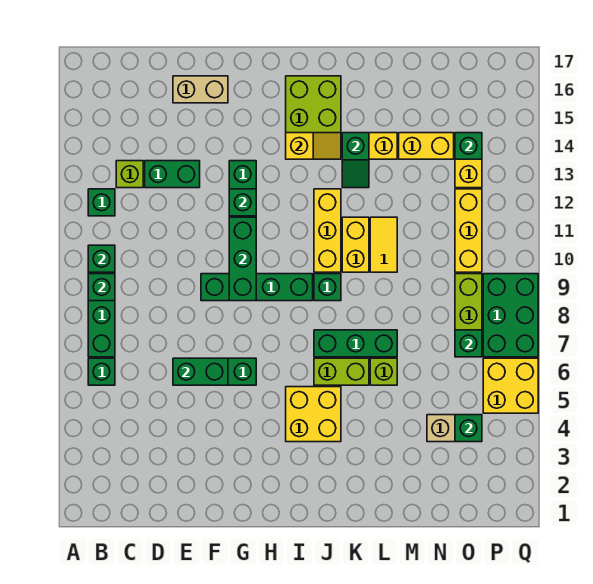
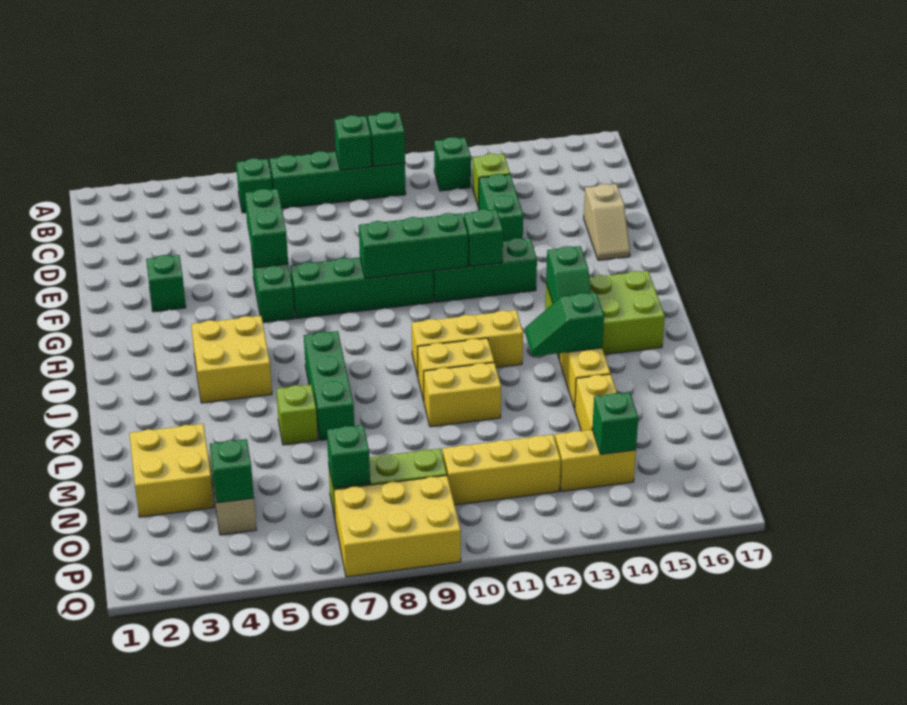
tan 1x2 brick [173,76,228,103] -> tan 1x2 slope [584,184,630,260]
green 1x4 brick [201,274,313,301] -> green 1x4 brick turned to [290,257,433,318]
yellow 1x2 slope [286,133,341,159] -> green 1x2 slope [546,246,591,303]
lime 1x2 brick [314,358,369,385] -> none
green 1x1 brick [314,274,341,301] -> green 1x1 brick moved to [146,255,186,312]
yellow 1x2 tile [370,217,397,272] -> yellow 1x2 brick [424,363,501,427]
yellow 2x2 brick [483,358,538,413] -> yellow 2x2 brick moved to [129,424,214,517]
green 2x3 brick [483,274,538,357] -> yellow 2x3 brick [334,476,461,577]

